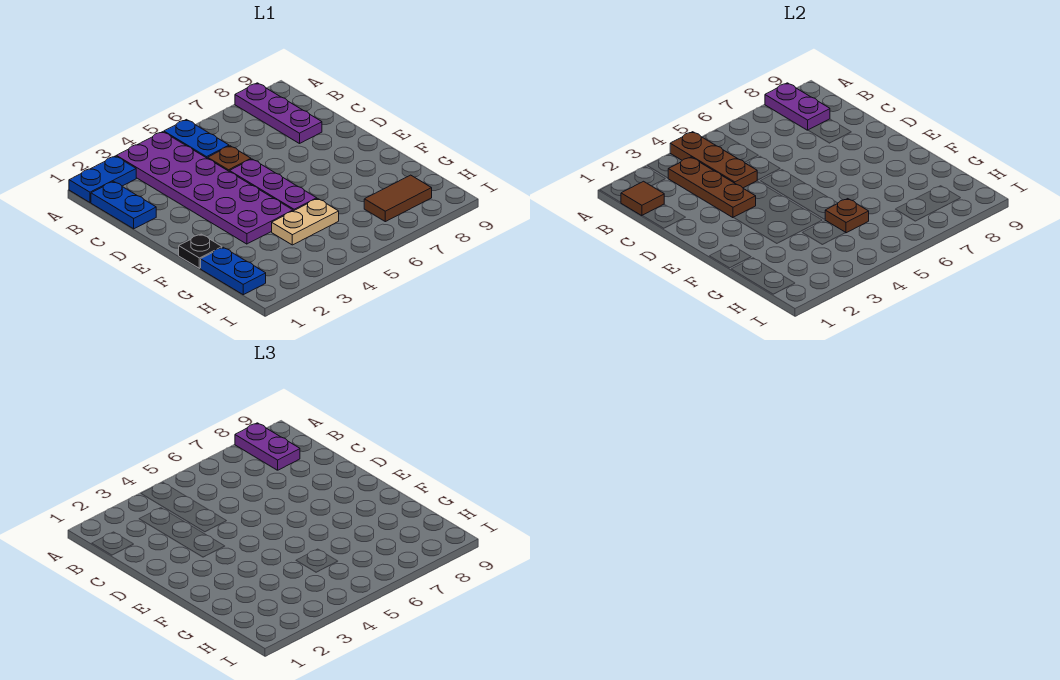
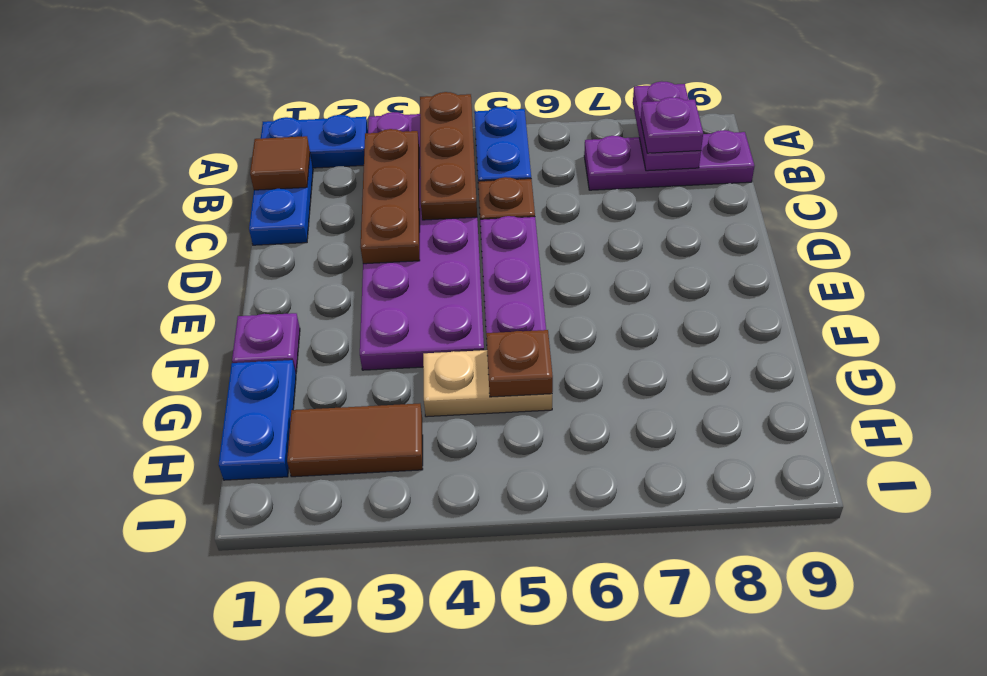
purple 1x3 plate [235,83,322,144] -> purple 1x3 plate turned to [584,130,754,190]
purple 1x2 plate [235,423,300,470] -> purple 1x1 plate [641,97,703,153]
black 1x1 plate [179,234,222,268] -> purple 1x1 plate [232,313,300,373]
brown 1x2 tile [364,175,432,222] -> brown 1x2 tile moved to [287,404,423,477]

